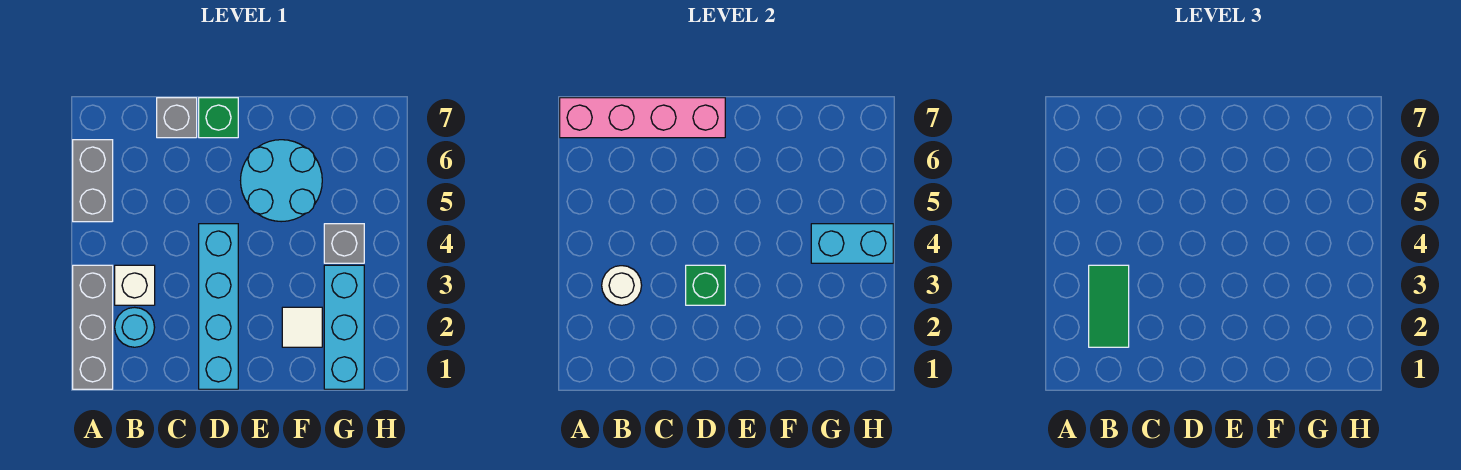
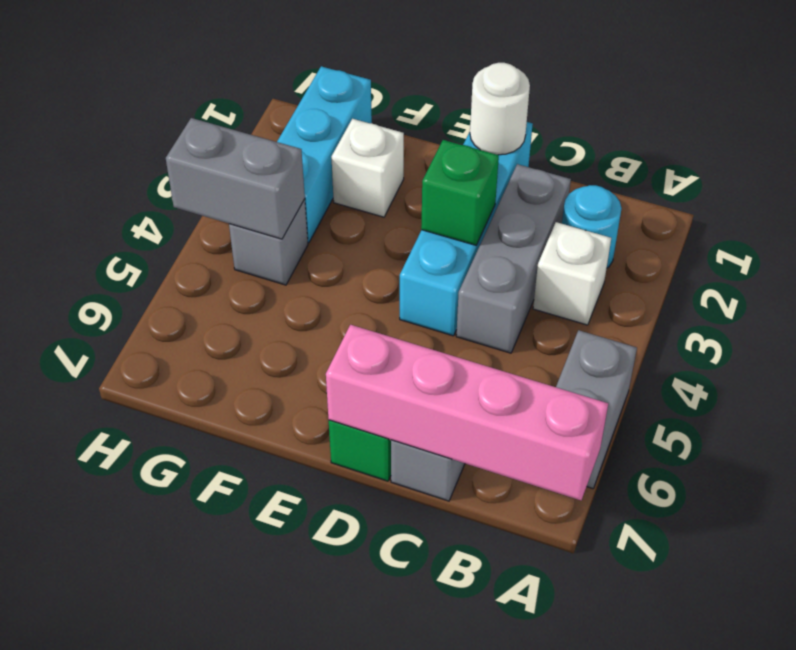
grey 1x3 brick [73,265,113,389] -> grey 1x3 brick moved to [456,164,571,353]
green 1x2 tile [1089,265,1129,347] -> none
white 1x1 round brick [602,266,642,305] -> white 1x1 round brick moved to [470,63,530,155]
cyan 2x2 round brick [241,140,322,222] -> none
white 1x1 tile [282,307,322,347] -> white 1x1 brick [331,119,404,217]
cyan 1x2 brick [811,224,893,263] -> grey 1x2 brick [166,118,305,239]

